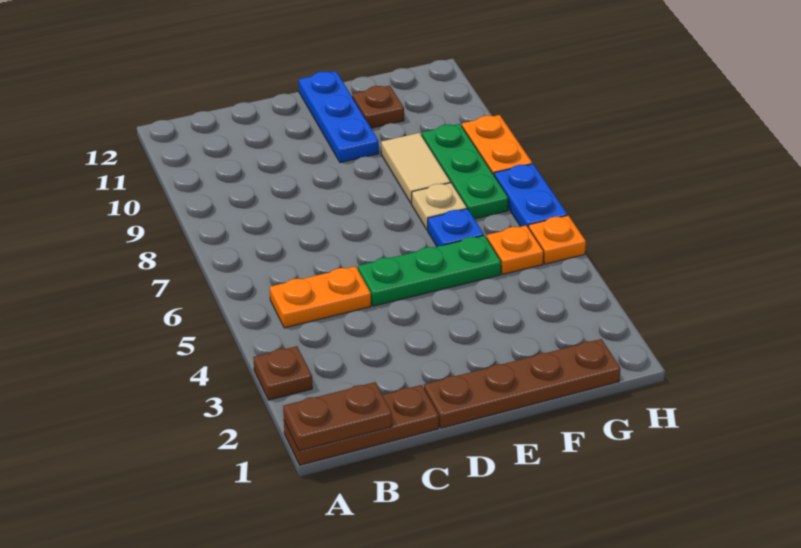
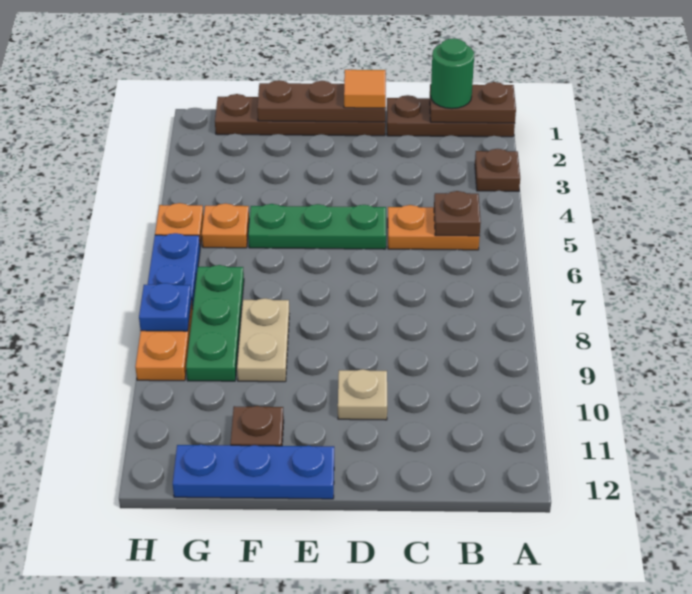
none -> green 1x1 round brick [431,38,474,109]
none -> brown 1x1 plate [434,191,481,236]
none -> brown 1x3 plate [257,80,386,122]
none -> orange 1x1 tile [344,70,386,108]
blue 1x3 plate [299,71,379,163] -> blue 1x3 plate turned to [173,445,334,499]
blue 1x1 plate [428,209,484,247] -> blue 1x1 plate moved to [139,283,192,331]
tan 1x1 plate [412,183,467,230] -> tan 1x1 plate moved to [338,369,387,420]
tan 1x2 tile [381,133,451,204] -> tan 1x2 plate [237,298,289,382]

